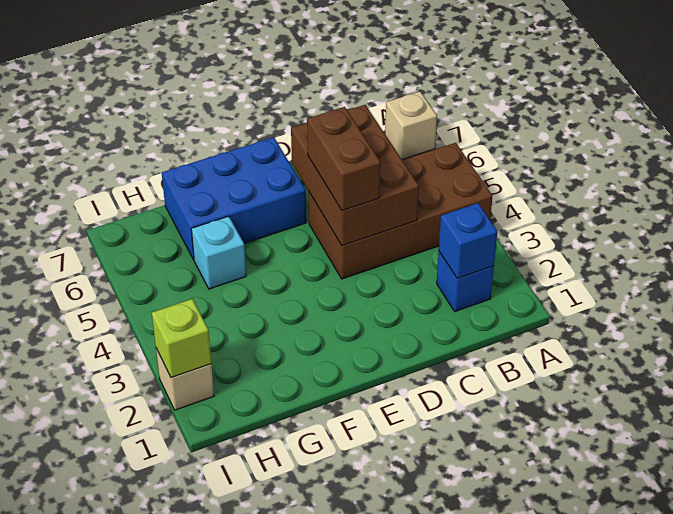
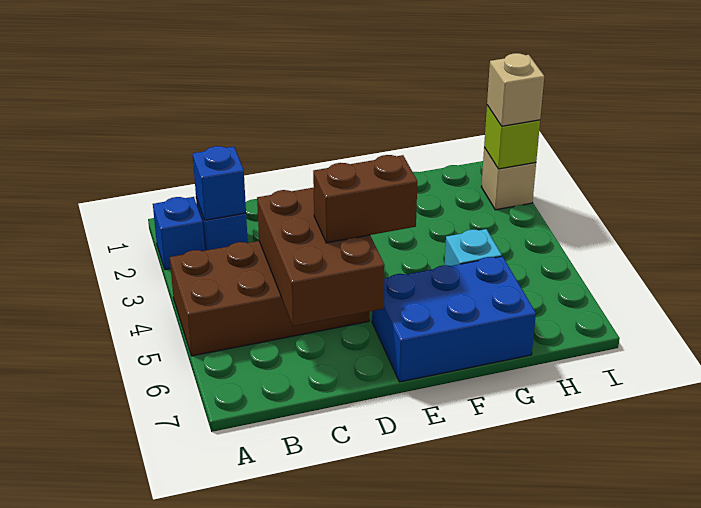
none -> blue 1x1 brick [153,197,205,270]
tan 1x1 brick [385,92,437,160] -> tan 1x1 brick moved to [487,53,544,126]
brown 1x2 brick [307,107,381,211] -> brown 1x2 brick turned to [313,155,417,243]

